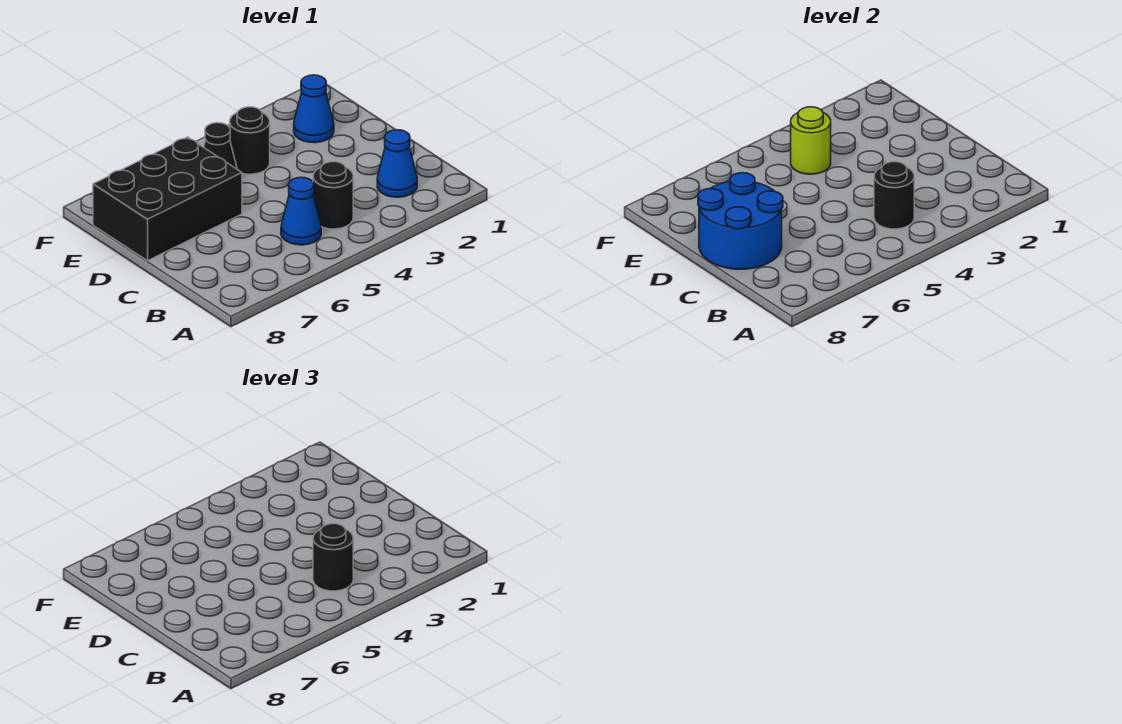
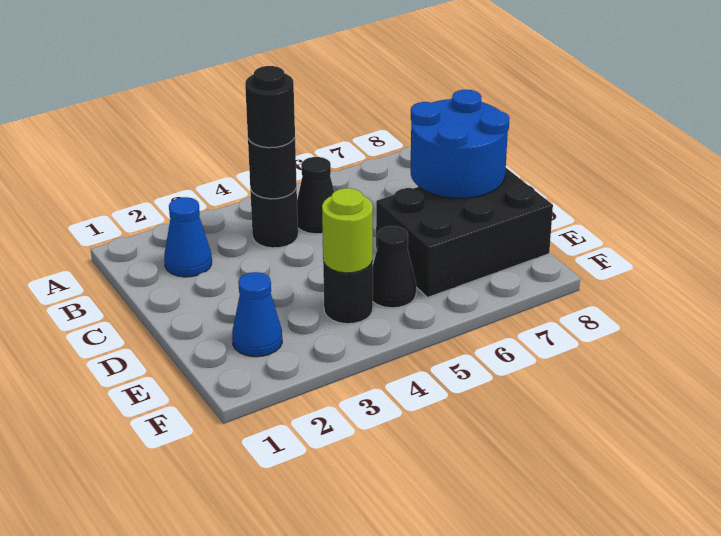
blue 1x1 cone [281,177,321,245] -> black 1x1 cone [297,157,334,234]

